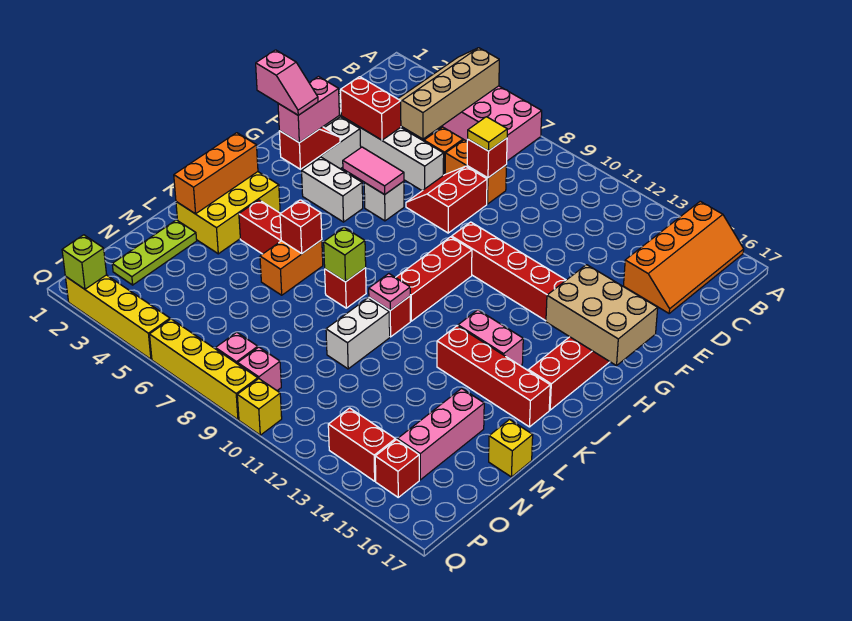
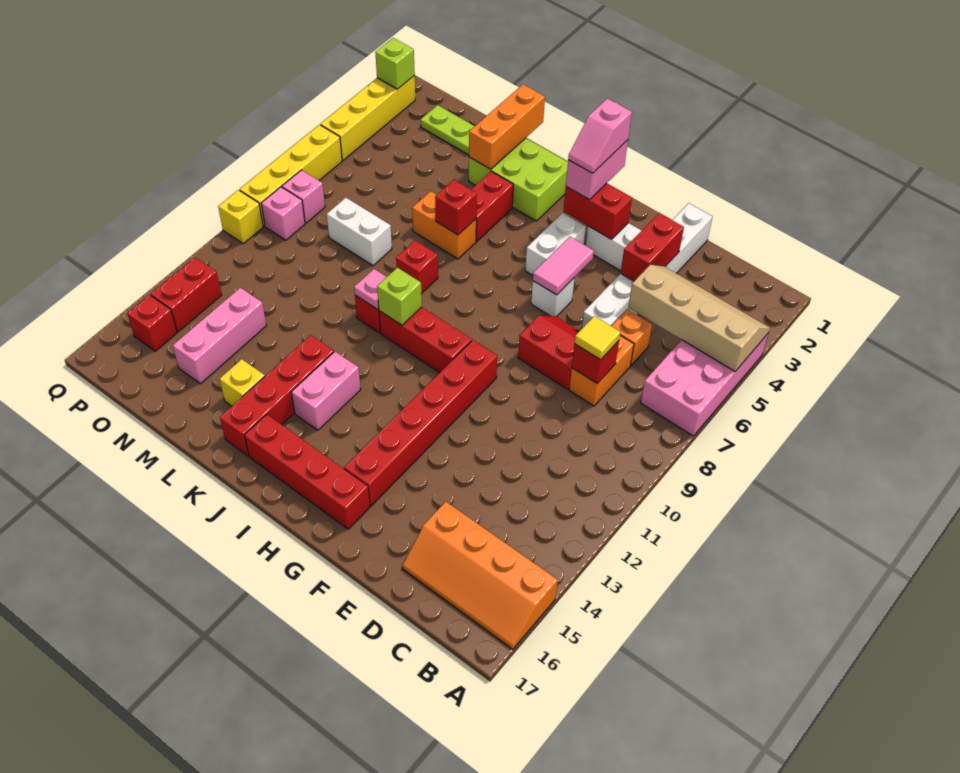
red 1x2 slope [279,127,340,169] -> red 1x2 brick [564,183,632,239]
pink 1x2 brick [278,77,339,143] -> pink 1x2 brick turned to [566,140,628,200]
tan 2x3 brick [546,265,658,366] -> none
yellow 2x3 brick [176,172,280,254] -> lime 2x3 brick [469,138,568,221]
orange 1x3 brick [174,133,258,214] -> orange 1x3 brick turned to [469,85,545,169]
lime 1x1 brick [324,228,366,282] -> lime 1x1 brick moved to [377,268,422,325]
white 1x2 brick [326,298,390,369] -> white 1x2 brick moved to [327,198,392,266]
pink 1x3 brick [398,388,484,480] -> pink 1x3 brick turned to [173,288,266,384]
yellow 1x1 brick [489,420,533,477] -> yellow 1x1 brick moved to [220,359,265,406]

